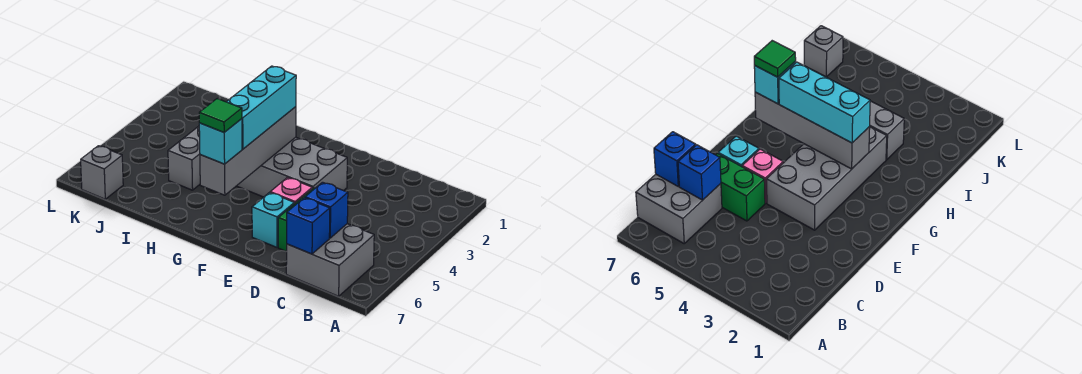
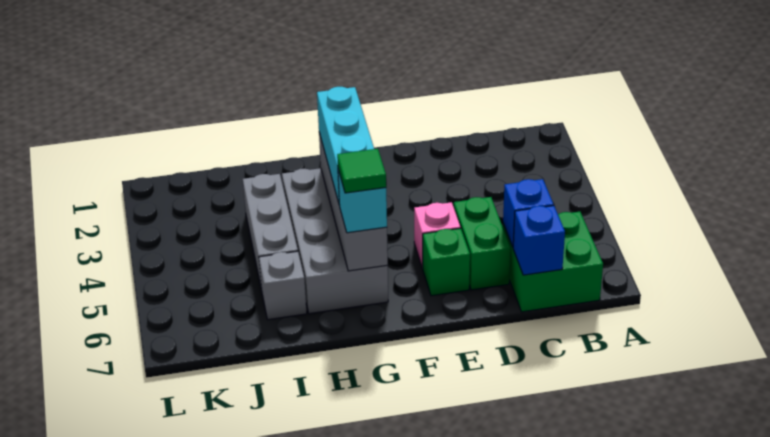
grey 2x2 brick [286,224,374,296] -> green 2x2 brick [503,212,603,312]
grey 2x4 brick [237,137,347,197] -> grey 2x4 brick turned to [282,168,388,314]
cyan 1x1 brick [252,193,294,247] -> green 1x1 brick [422,228,470,296]
grey 1x1 brick [81,146,123,199] -> grey 1x1 brick moved to [259,251,307,320]

